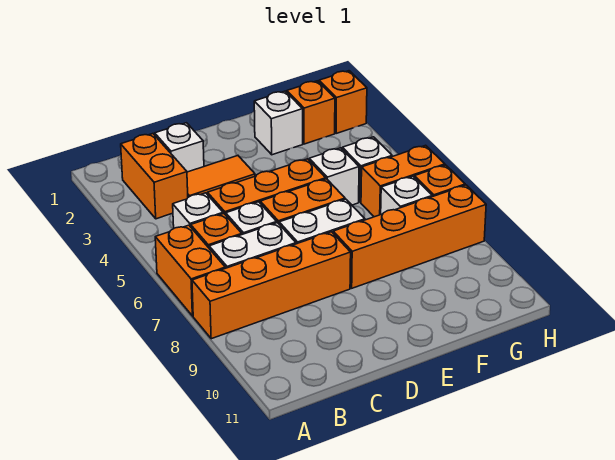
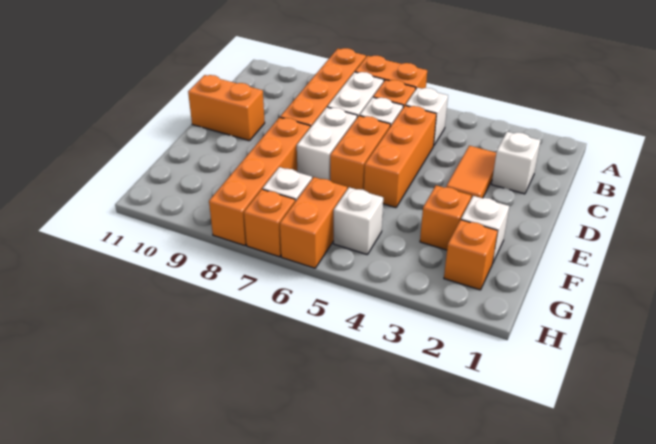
orange 1x2 brick [121,134,188,219] -> orange 1x2 brick moved to [188,75,265,141]
white 1x1 brick [309,148,359,205] -> none
orange 1x1 brick [319,71,367,133] -> orange 1x1 brick moved to [420,185,471,250]

